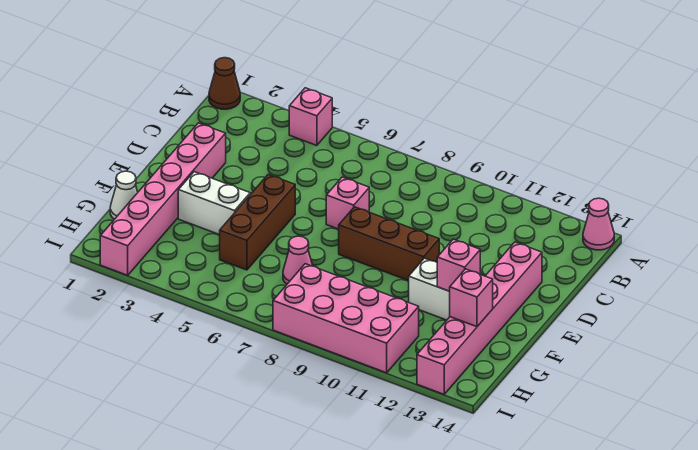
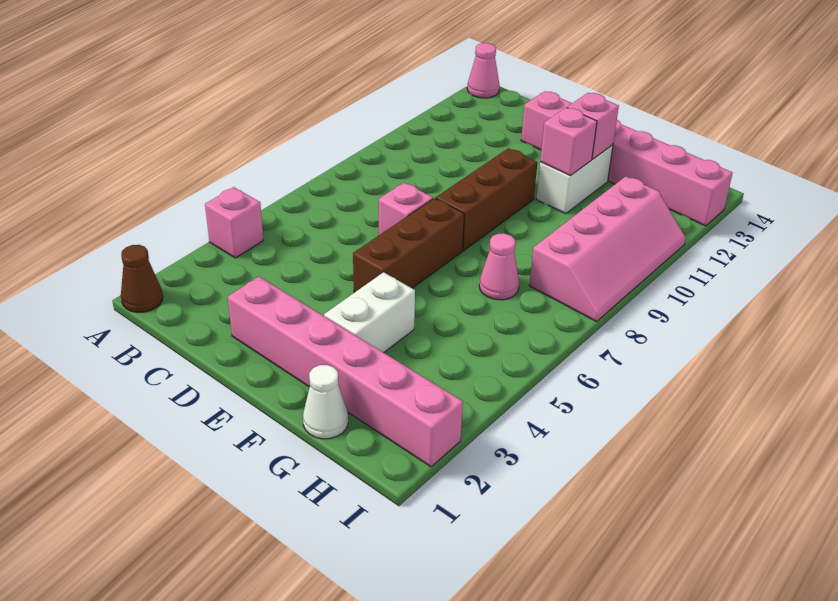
brown 1x3 brick [220,174,295,270] -> brown 1x3 brick turned to [353,198,464,292]
pink 1x1 brick [449,269,493,327] -> pink 1x1 brick moved to [540,108,597,176]
pink 2x4 brick [273,264,419,373] -> pink 2x4 slope [529,176,686,322]

